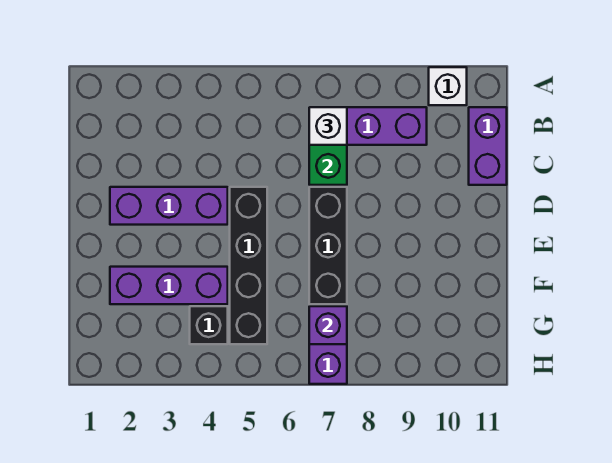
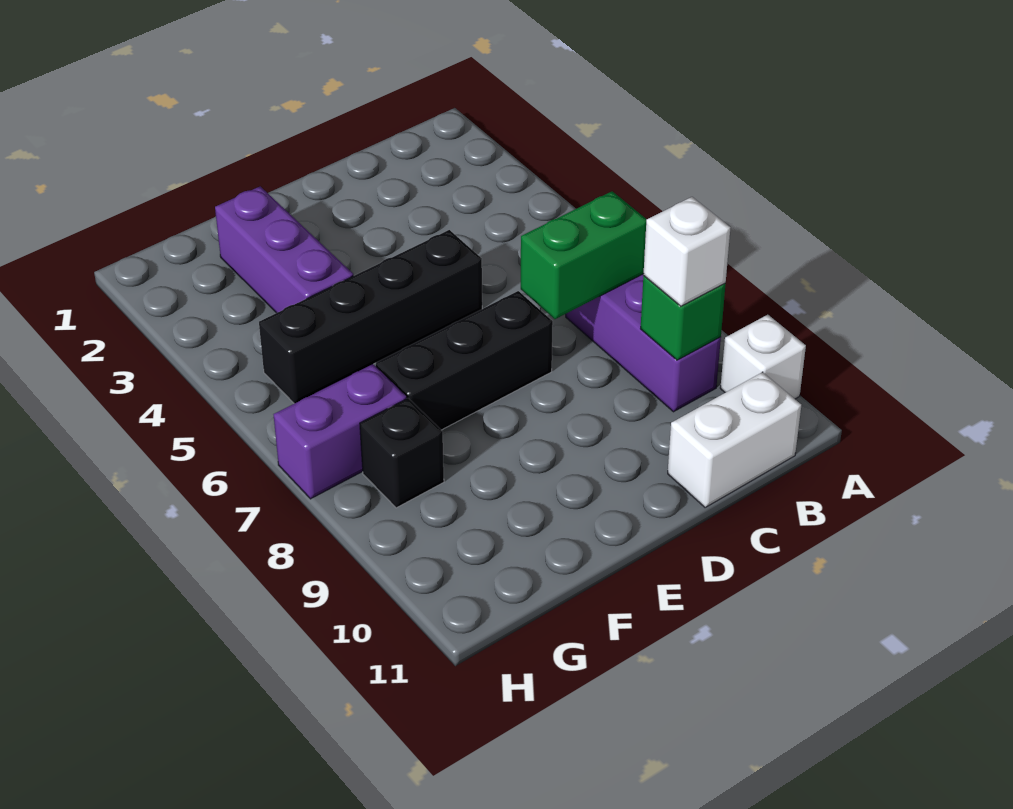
white 1x1 brick [309,107,347,145] -> white 1x1 brick moved to [643,197,731,306]
none -> green 1x1 brick [641,276,726,360]
purple 1x2 brick [469,107,507,185] -> white 1x2 brick [668,372,801,508]
purple 1x3 brick [110,187,228,225] -> none
black 1x1 brick [190,306,228,344] -> black 1x1 brick moved to [360,398,444,508]
purple 1x1 brick [309,306,347,344] -> none

